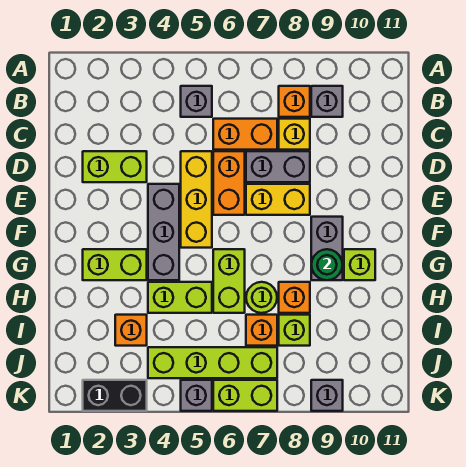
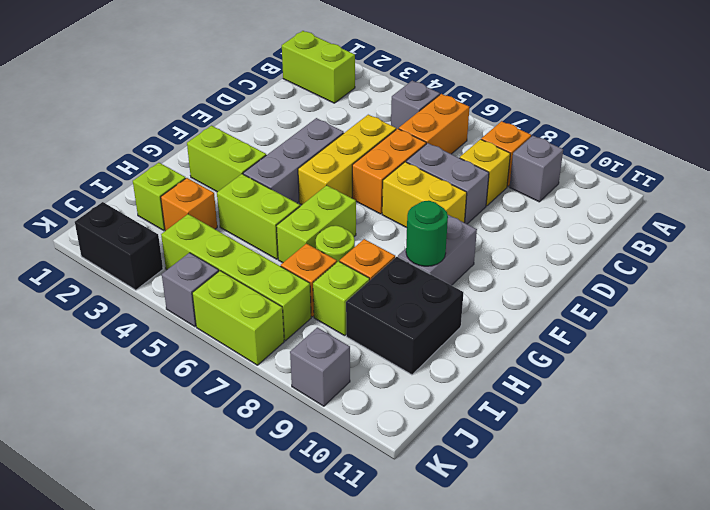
orange 1x2 brick [213,119,277,150] -> orange 1x2 brick turned to [399,94,469,154]
lime 1x2 brick [83,151,147,182] -> lime 1x2 brick moved to [282,31,355,103]
lime 1x1 brick [344,249,375,280] -> lime 1x1 brick moved to [133,163,186,231]
none -> black 2x2 brick [346,257,464,375]

